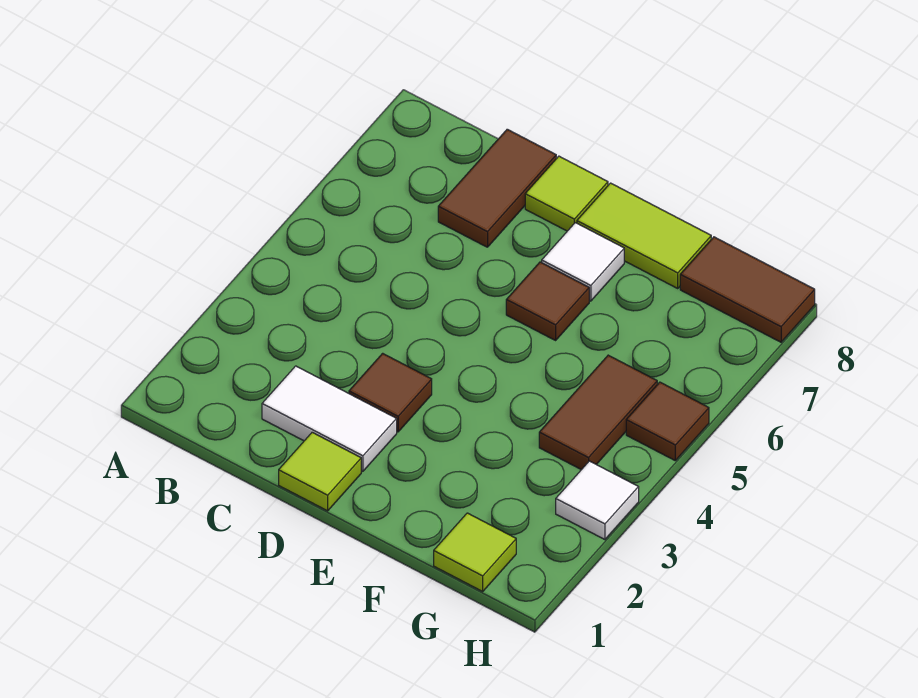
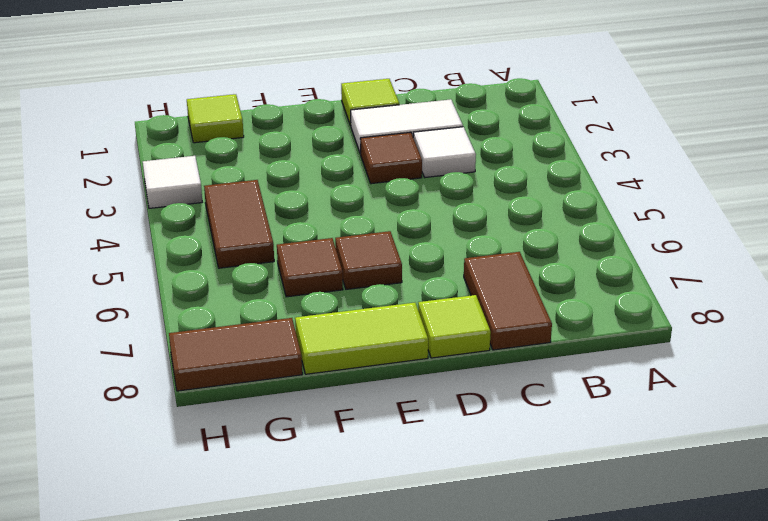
white 1x1 tile [542,223,624,301] -> white 1x1 tile moved to [413,127,476,177]
brown 1x1 tile [626,382,709,460] -> brown 1x1 tile moved to [277,238,343,297]

